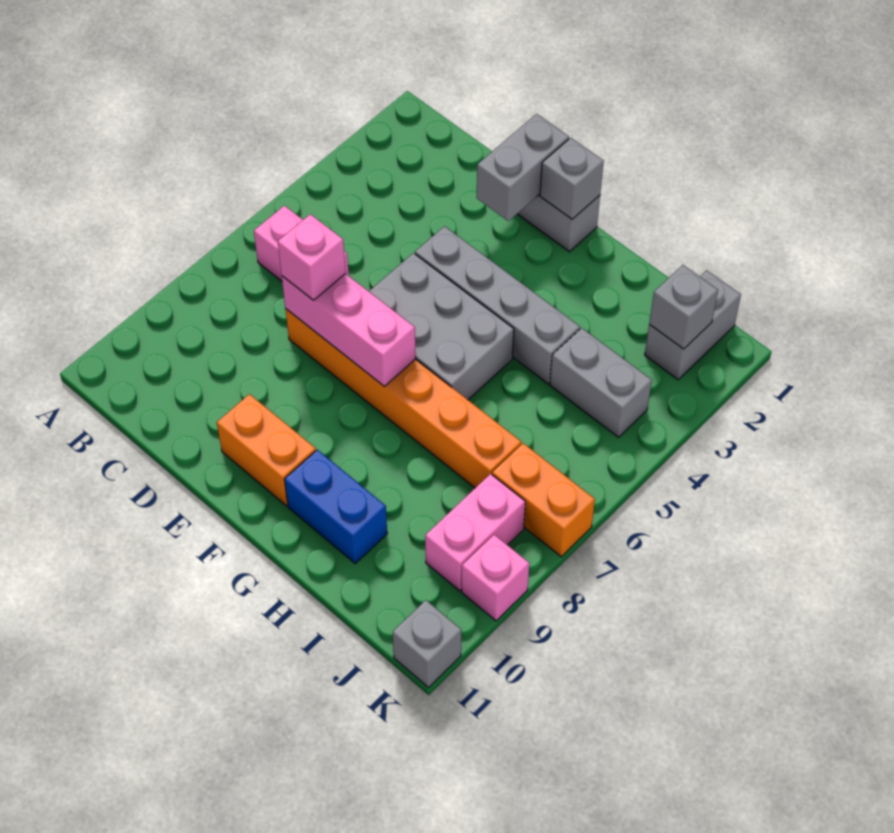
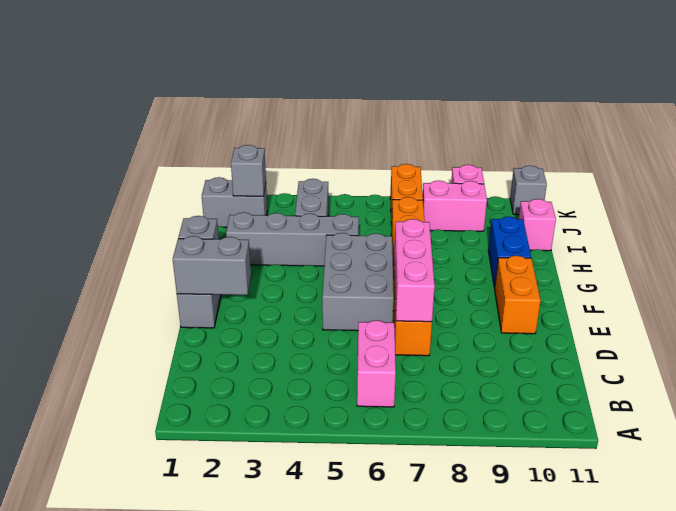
pink 1x1 brick [278,214,346,300] -> pink 1x1 brick moved to [519,199,556,251]
grey 1x4 brick [415,226,580,384] -> grey 1x4 brick turned to [226,213,359,266]

